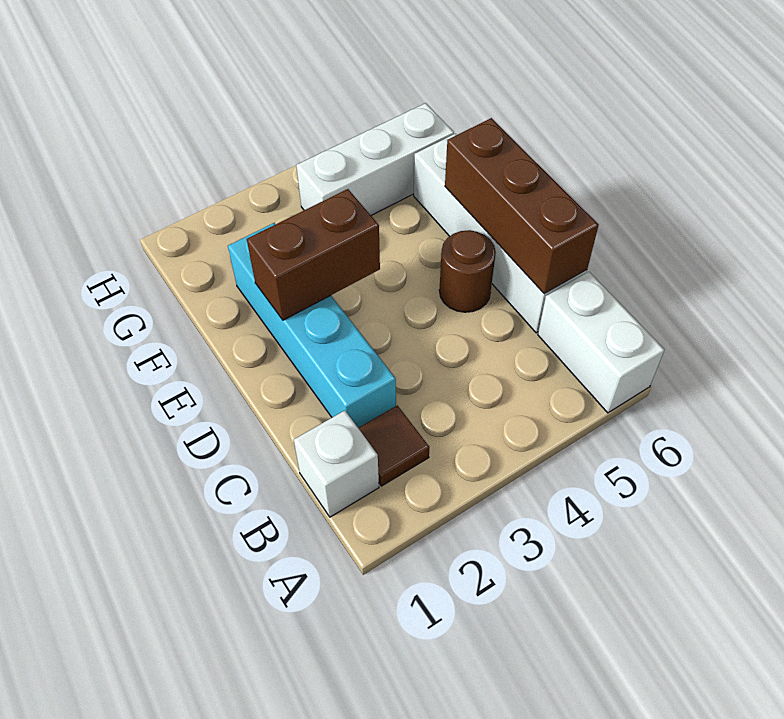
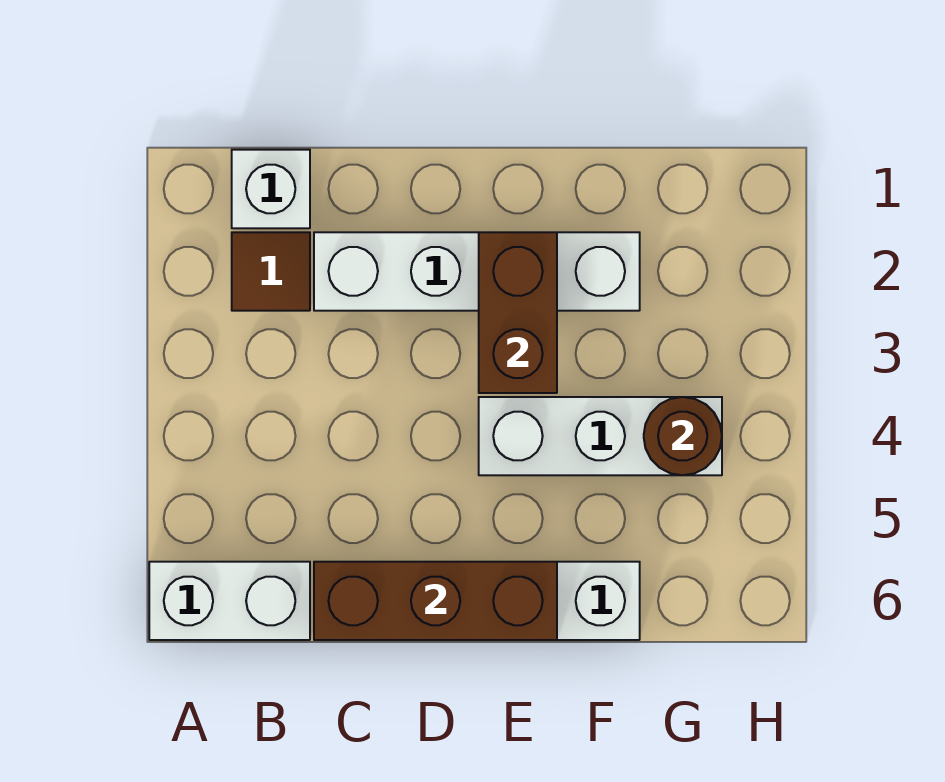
cyan 1x4 brick [228,223,396,428] -> white 1x4 brick [314,232,640,311]
brown 1x1 round brick [439,230,496,312] -> brown 1x1 round brick moved to [644,397,722,475]
white 1x3 brick [296,103,454,215] -> white 1x3 brick turned to [479,397,722,475]

